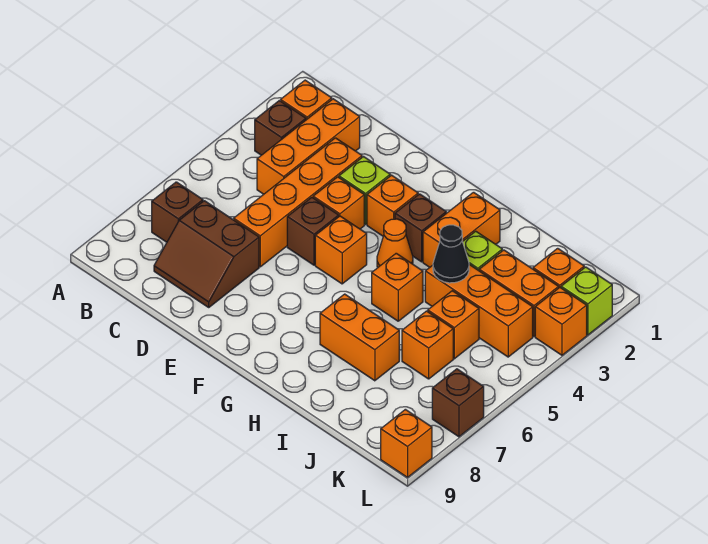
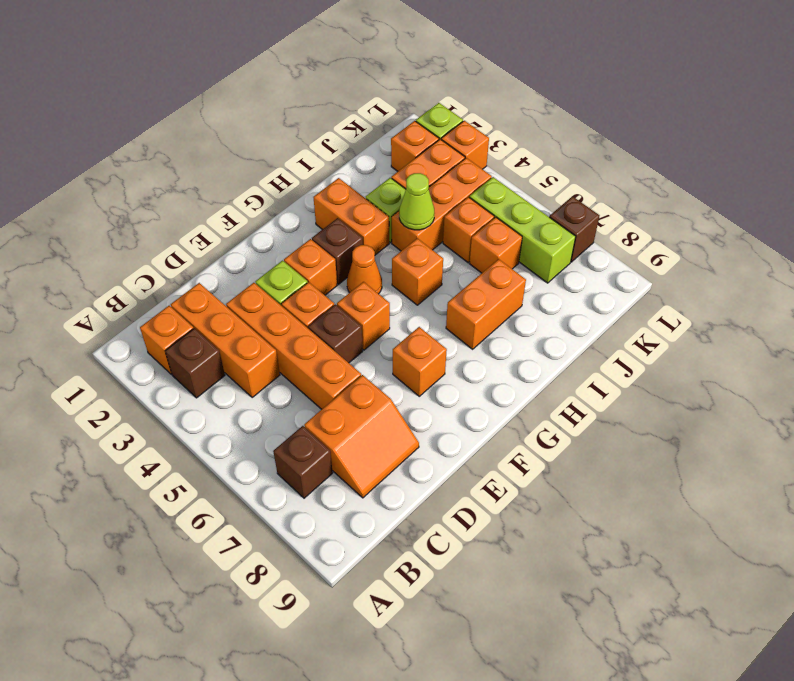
brown 2x2 slope [154,201,259,307] -> orange 2x2 slope [304,375,419,498]
black 1x1 cone [433,225,469,283] -> lime 1x1 cone [399,173,434,230]
none -> lime 1x3 brick [469,177,576,283]
orange 1x1 brick [381,409,432,477] -> orange 1x1 brick moved to [393,327,447,396]

